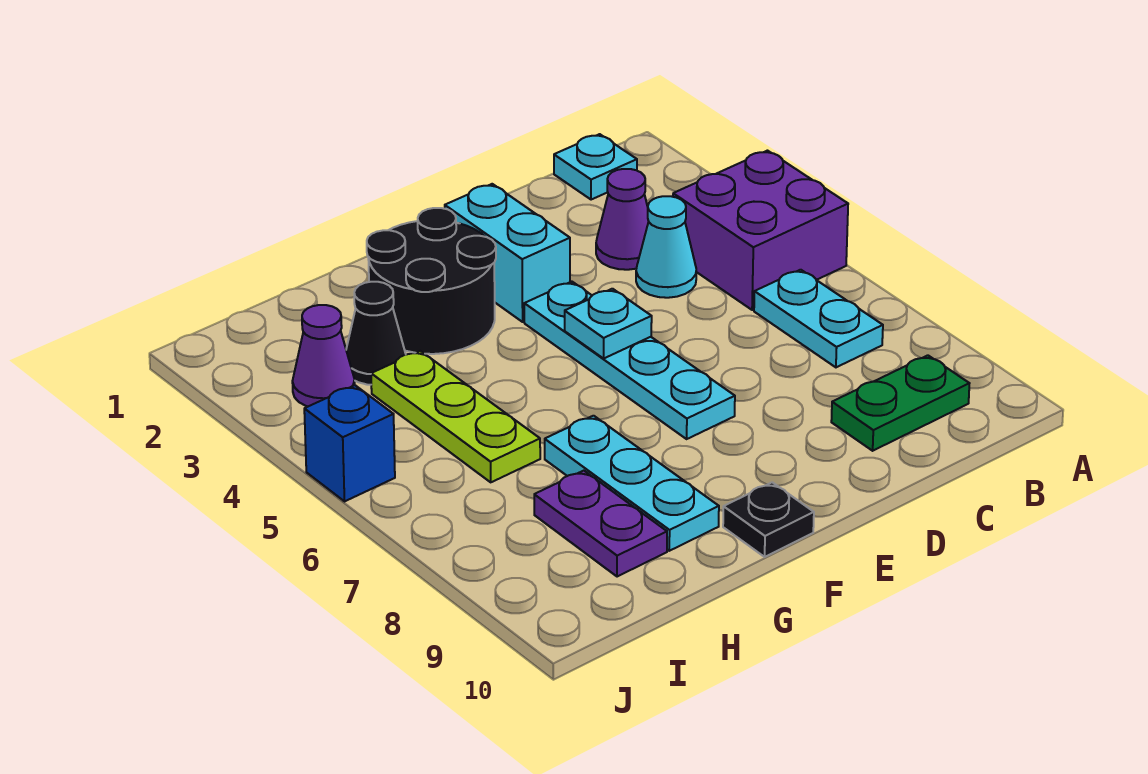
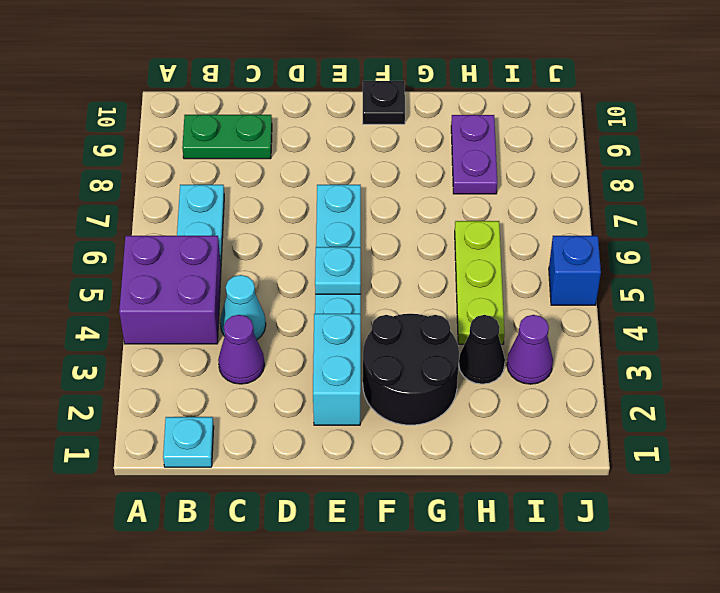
cyan 1x3 plate [545,416,719,551] -> none

